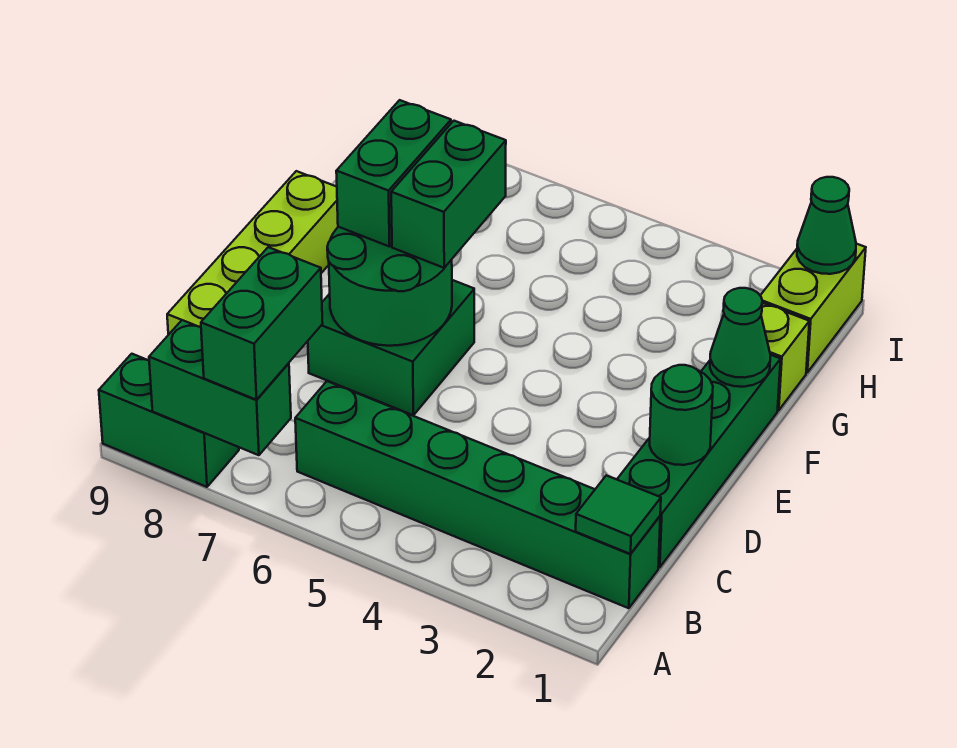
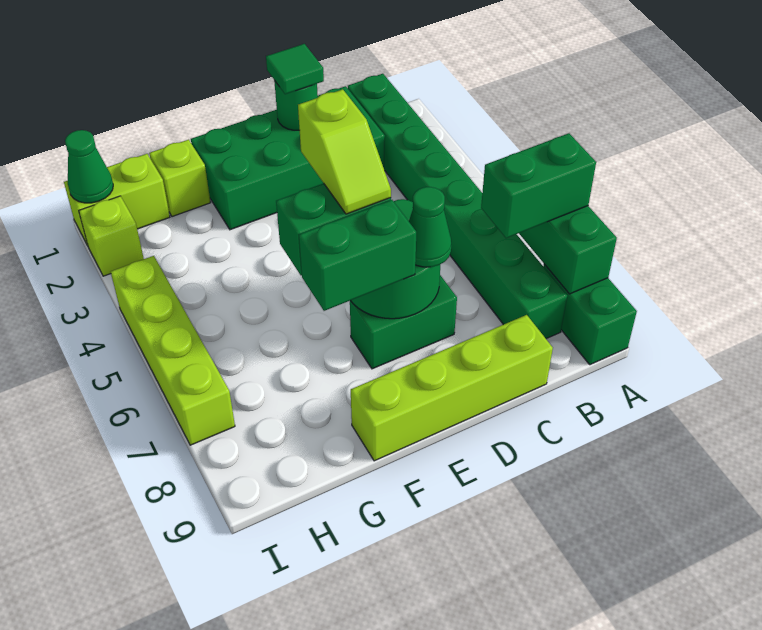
green 1x6 brick [295,381,660,608] -> green 1x8 brick [348,74,567,339]
green 1x1 tile [576,475,661,554] -> green 1x1 tile moved to [266,44,324,94]
green 1x4 brick [617,355,781,567] -> green 2x4 brick [191,86,385,230]
green 2x2 brick [308,280,474,415] -> green 1x2 brick [350,275,457,369]
none -> lime 1x2 slope [298,89,391,214]
green 1x1 cone [710,288,770,387] -> green 1x1 cone moved to [409,187,451,267]
none -> lime 1x1 brick [79,196,144,276]
none -> lime 1x4 brick [111,256,235,445]

